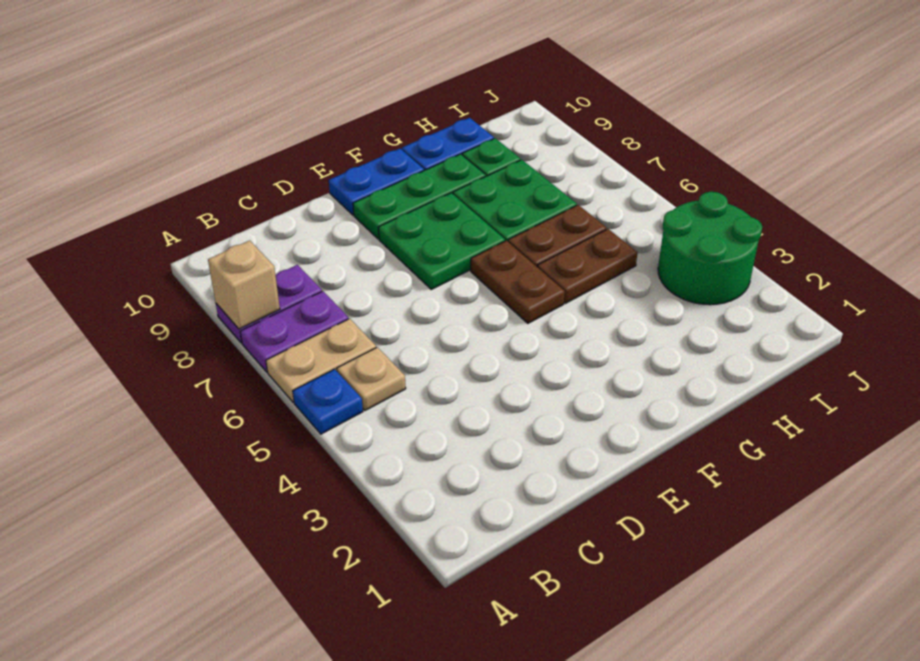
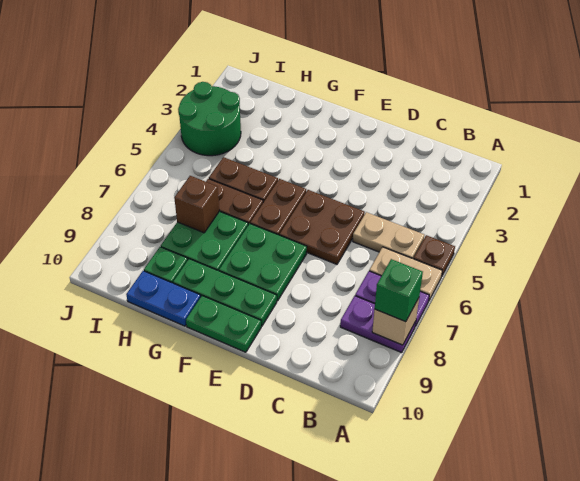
blue 1x1 plate [293,369,363,434] -> brown 1x1 plate [414,235,455,276]
none -> green 1x1 brick [375,259,423,322]
tan 1x1 plate [337,347,406,410] -> tan 1x2 plate [353,212,424,259]
none -> brown 2x2 plate [279,190,365,264]
blue 1x2 plate [329,149,424,215] -> green 1x2 plate [186,296,261,352]
none -> brown 1x1 brick [174,176,219,233]

